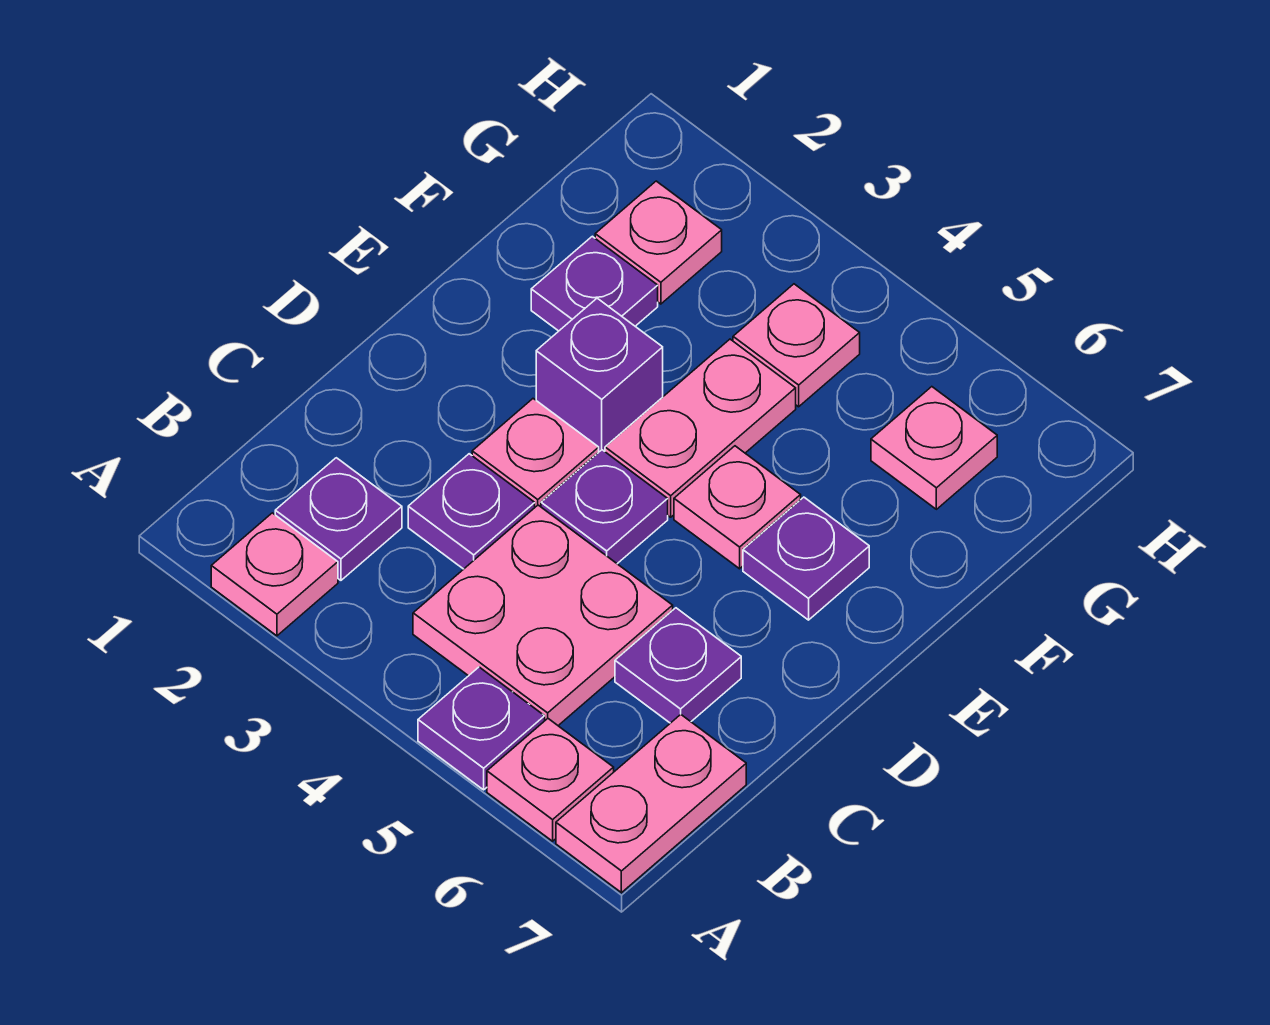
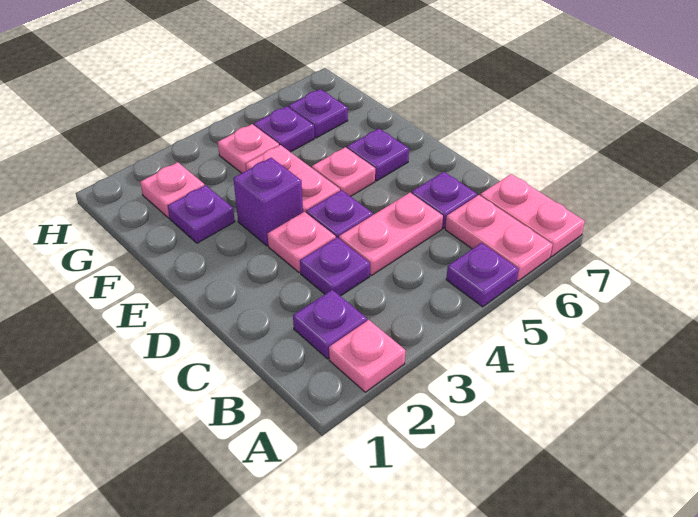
pink 1x1 plate [487,719,614,841] -> pink 1x2 plate [445,195,553,281]
pink 2x2 plate [413,505,673,725] -> pink 1x2 plate [339,193,443,275]
none -> purple 1x1 plate [254,106,314,152]
pink 1x1 plate [871,387,997,509] -> purple 1x1 plate [289,89,348,138]

